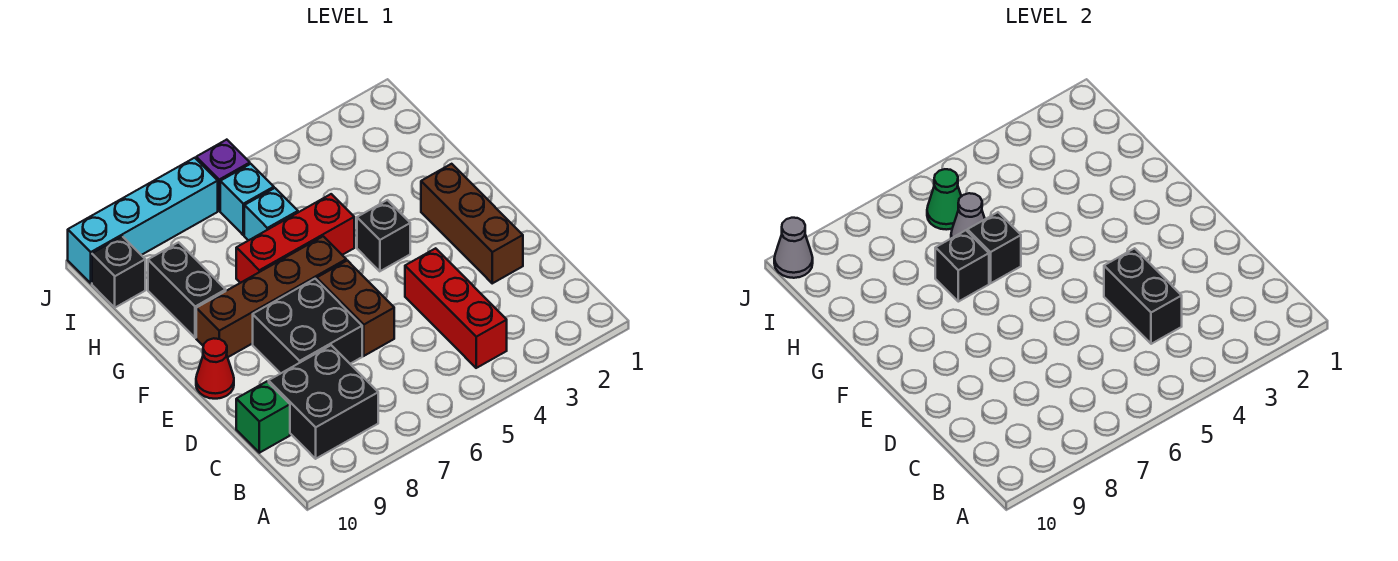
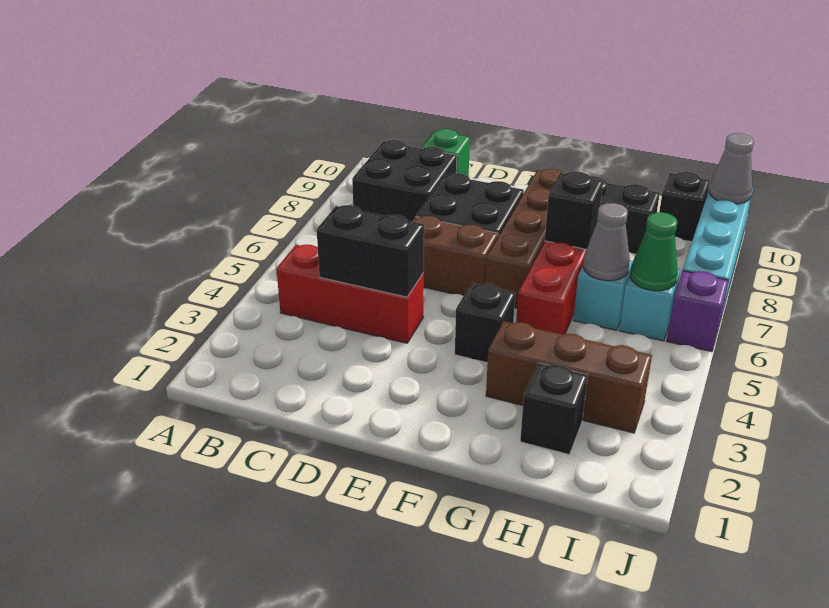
brown 1x3 brick [421,164,523,283] -> brown 1x3 brick moved to [486,321,652,433]
red 1x1 cone [196,338,234,399] -> none
black 1x1 brick [968,212,1021,283] -> black 1x1 brick moved to [520,363,588,454]

